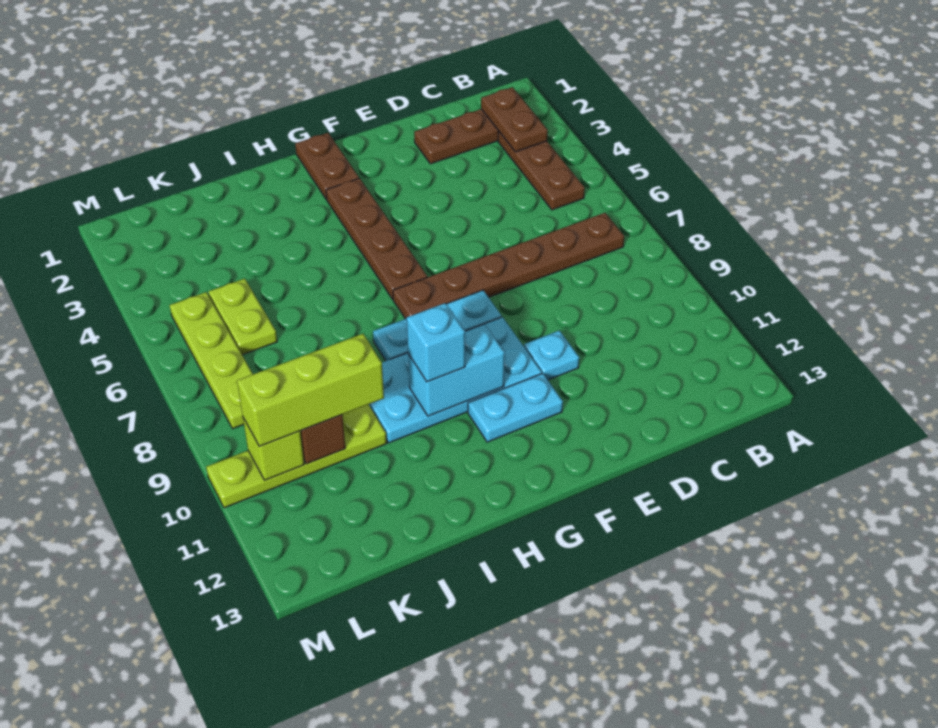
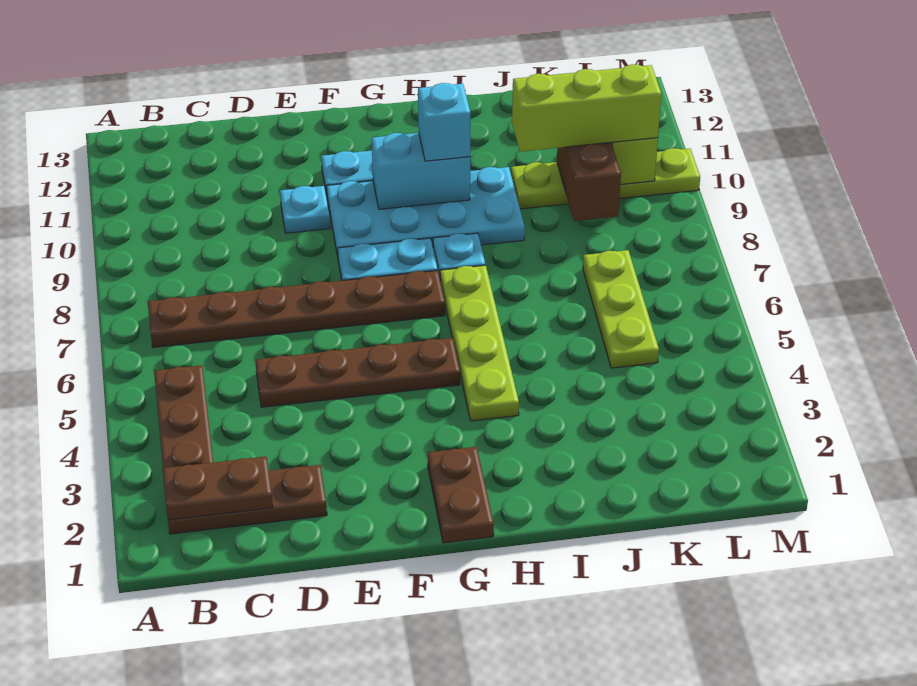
brown 1x2 plate [481,87,548,152] -> brown 1x2 plate turned to [163,456,273,520]
brown 1x4 plate [326,178,427,299] -> brown 1x4 plate turned to [255,338,460,407]
lime 1x2 plate [209,279,277,355] -> lime 1x3 plate [583,250,659,368]
lime 1x4 plate [170,292,253,429] -> lime 1x4 plate moved to [440,265,519,421]

